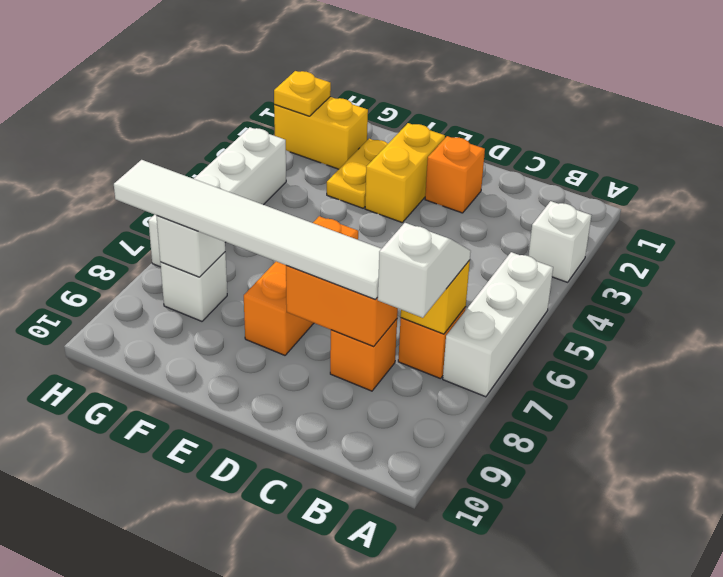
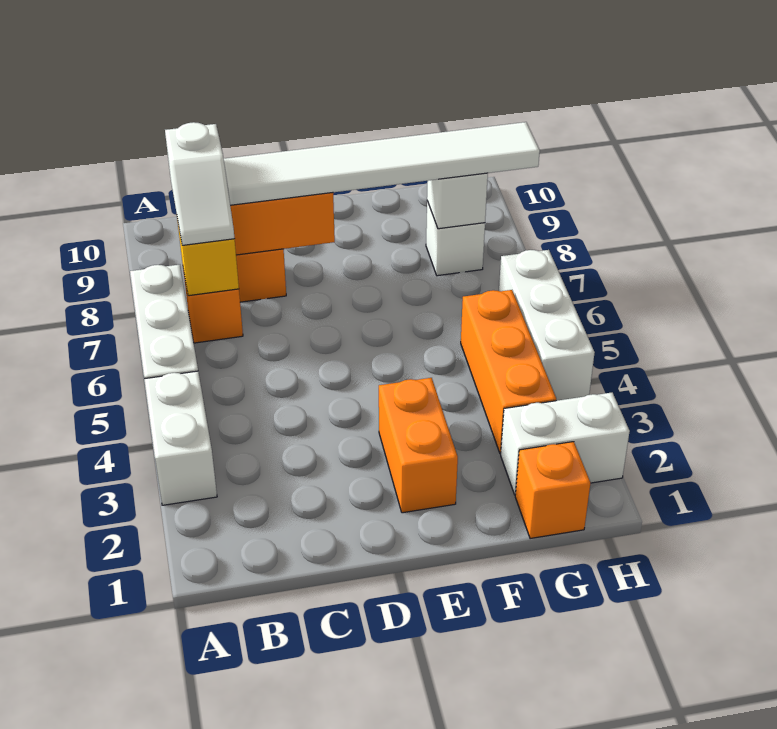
white 1x1 brick [528,201,591,282] -> white 1x2 brick [144,371,217,505]
orange 1x1 brick [425,136,485,213] -> orange 1x1 brick moved to [515,442,590,539]
yellow 1x2 brick [365,123,445,222] -> orange 1x2 brick [379,378,458,513]
orange 1x3 brick [244,216,358,355] -> orange 1x3 brick moved to [461,290,556,454]
yellow 1x2 plate [327,139,388,208] -> none
yellow 1x2 brick [274,97,368,169] -> white 1x2 brick [501,393,630,495]
yellow 1x1 plate [274,71,331,116] -> none
white 1x4 brick [148,127,286,267] -> white 1x3 brick [499,250,595,401]

